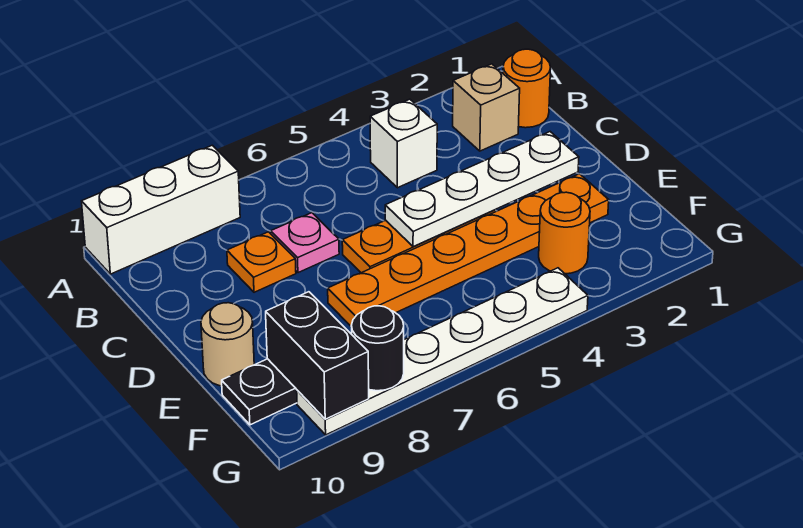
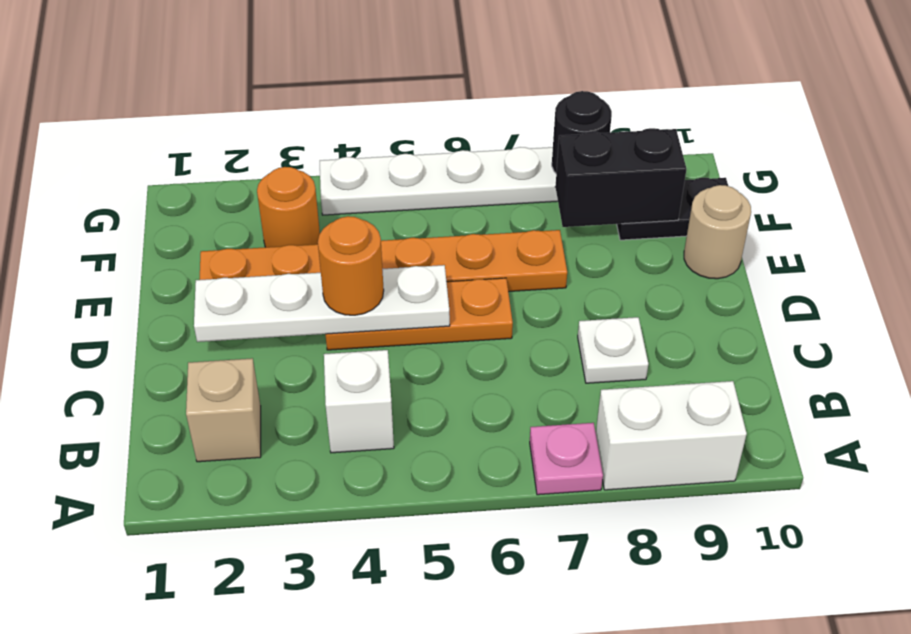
white 1x3 brick [82,145,240,274] -> white 1x2 brick [596,381,747,490]
orange 1x1 round brick [503,49,551,128] -> orange 1x1 round brick moved to [318,216,384,315]
pink 1x1 plate [271,213,339,273] -> pink 1x1 plate moved to [530,423,603,495]
orange 1x1 plate [227,232,296,292] -> white 1x1 plate [578,317,648,383]
black 1x2 brick [266,292,369,419] -> black 1x2 brick turned to [555,128,686,227]

